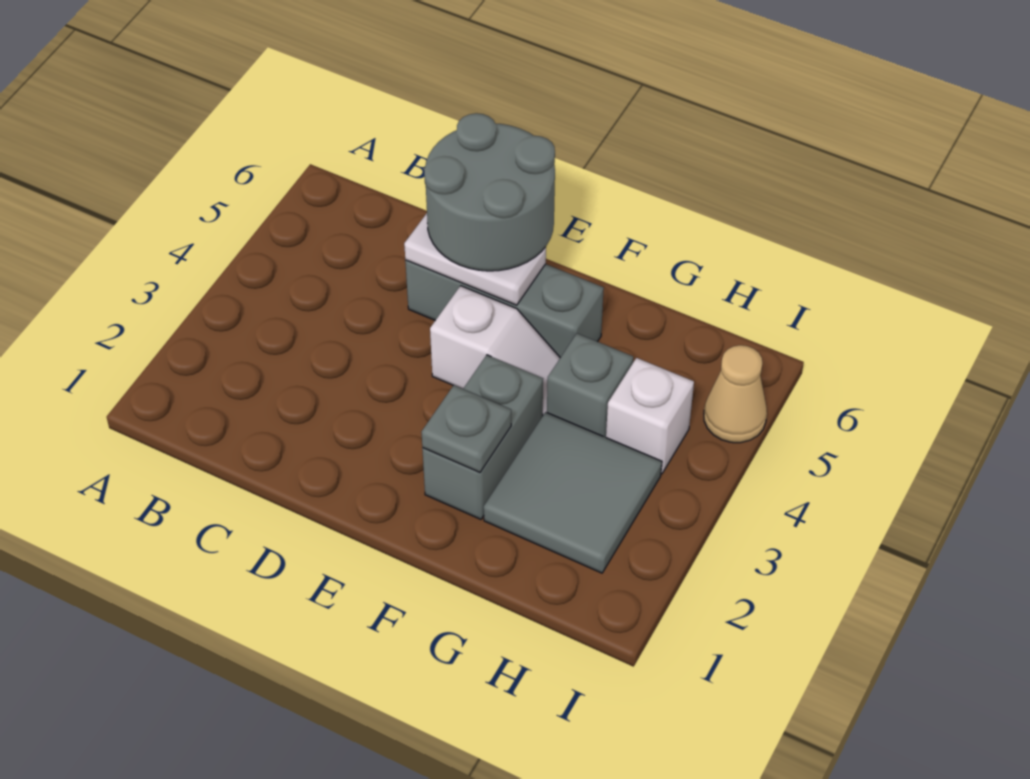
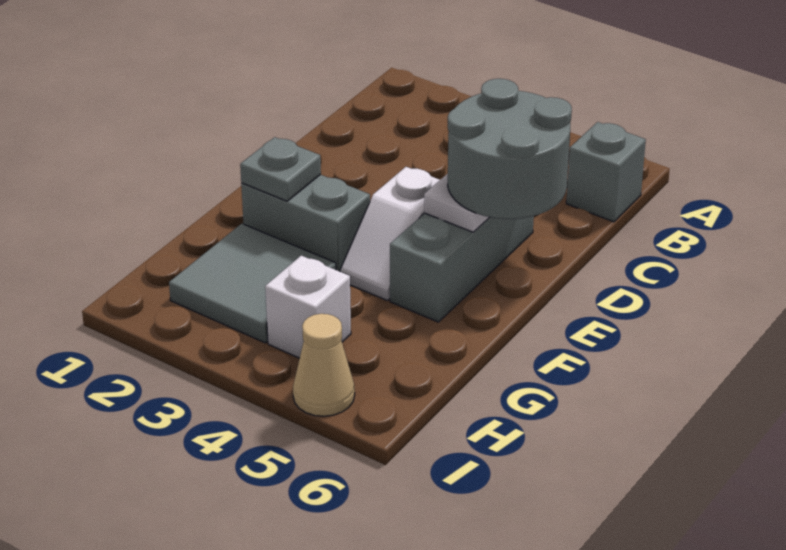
grey 1x1 brick [547,334,633,437] -> grey 1x1 brick moved to [566,122,646,222]

